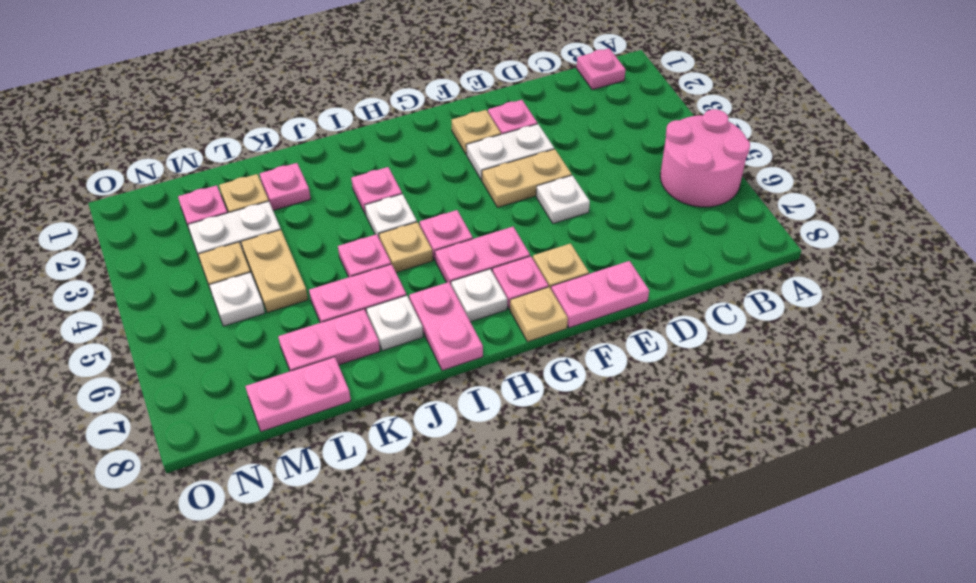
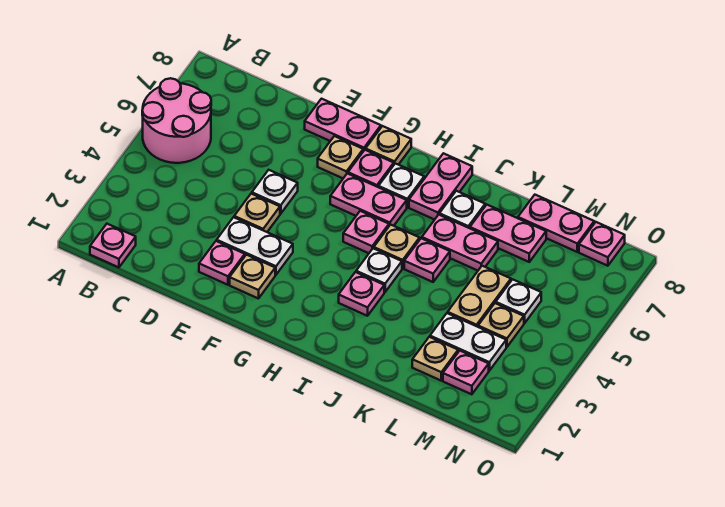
tan 1x2 plate [482,149,572,207] -> tan 1x1 plate [234,194,280,232]
pink 1x1 plate [260,163,311,210] -> pink 1x1 plate moved to [579,222,625,266]

